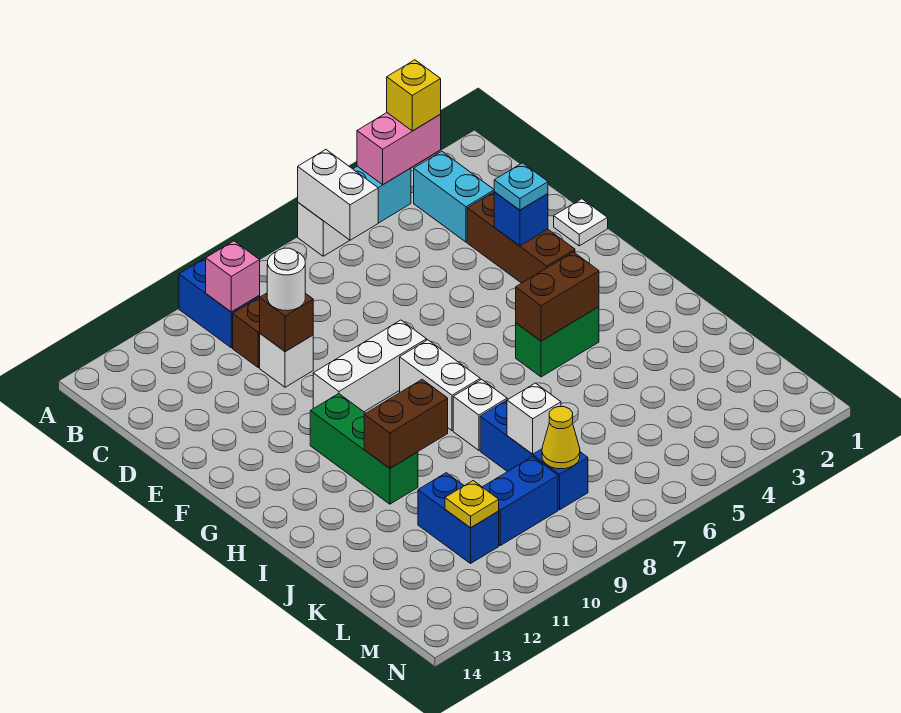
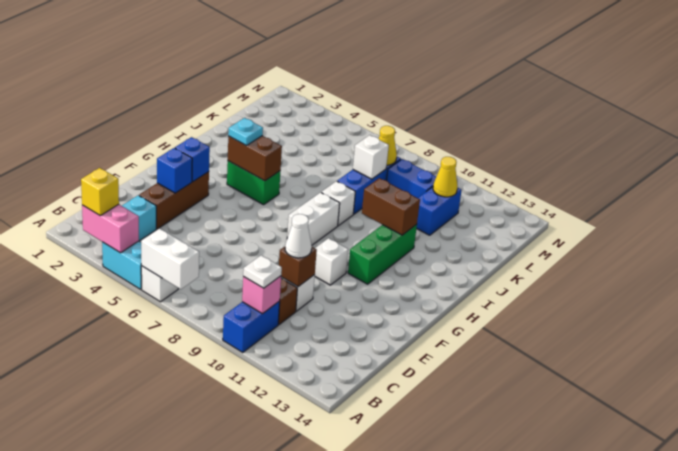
white 1x2 brick [298,150,378,240] -> white 1x2 brick turned to [141,228,199,289]
white 1x1 round brick [267,248,305,311] -> white 1x1 cone [285,214,312,258]
white 1x1 plate [554,199,608,246] -> white 1x1 plate moved to [243,255,282,288]
cyan 1x1 plate [494,163,548,210] -> cyan 1x1 plate moved to [228,118,263,146]
none -> blue 1x1 brick [175,137,210,182]
white 1x3 brick [313,320,427,412] -> white 1x1 brick [315,238,348,285]
yellow 1x1 plate [445,481,499,528] -> yellow 1x1 cone [433,157,458,197]

